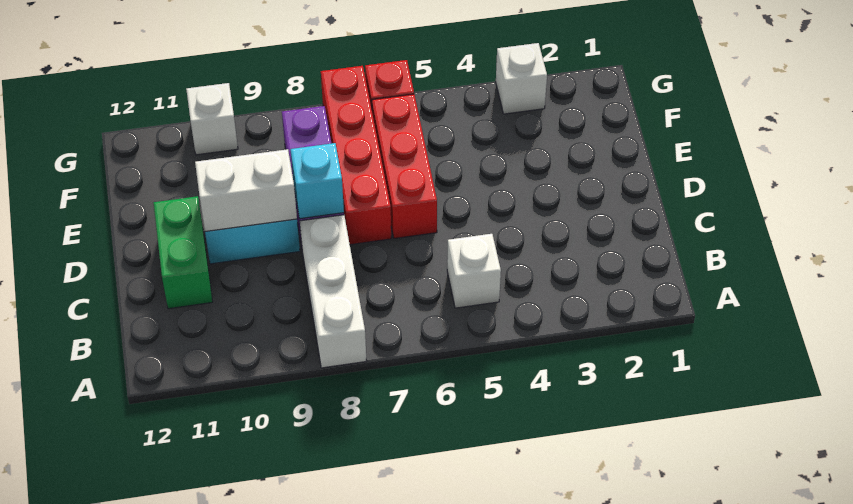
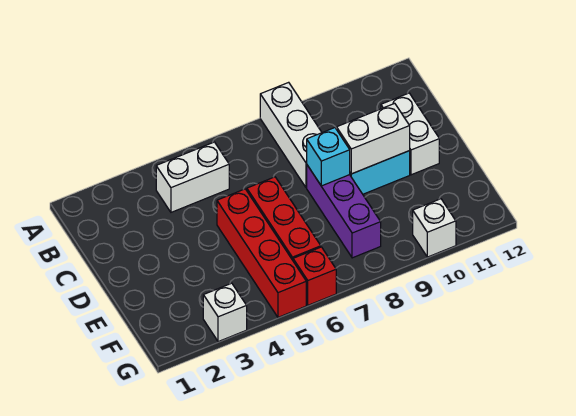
white 1x1 brick [447,234,501,308] -> white 1x2 brick [156,142,229,212]
green 1x2 brick [154,196,213,309] -> white 1x2 brick [381,93,439,175]
red 1x4 brick [321,66,391,245] -> red 1x4 brick moved to [217,189,306,317]

